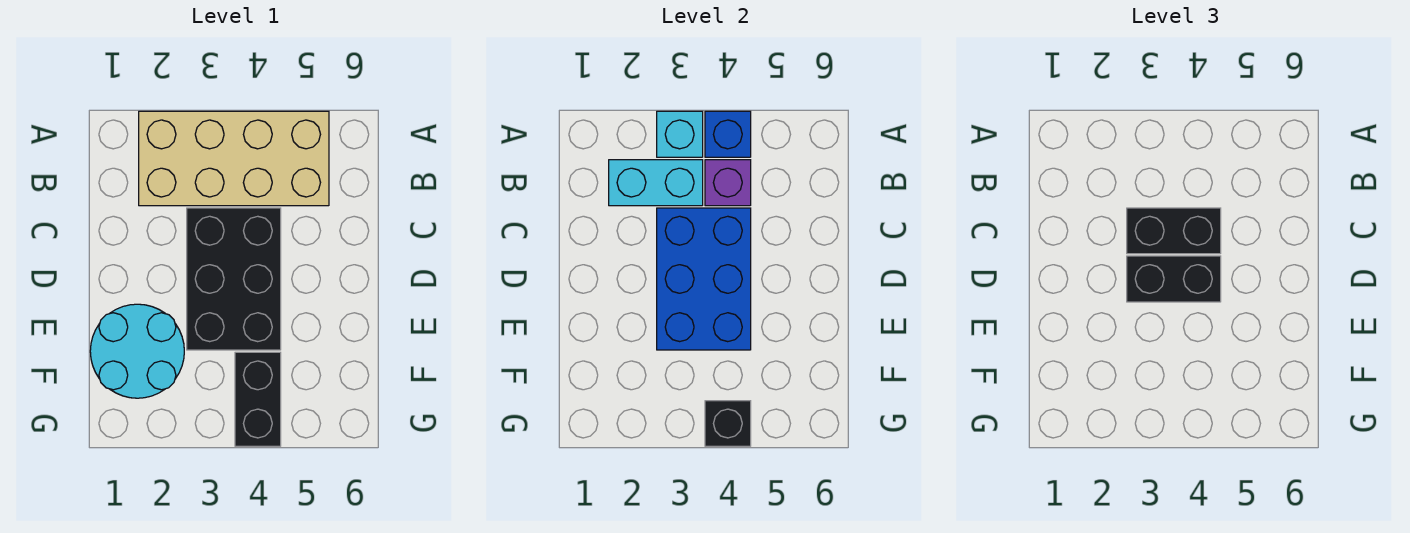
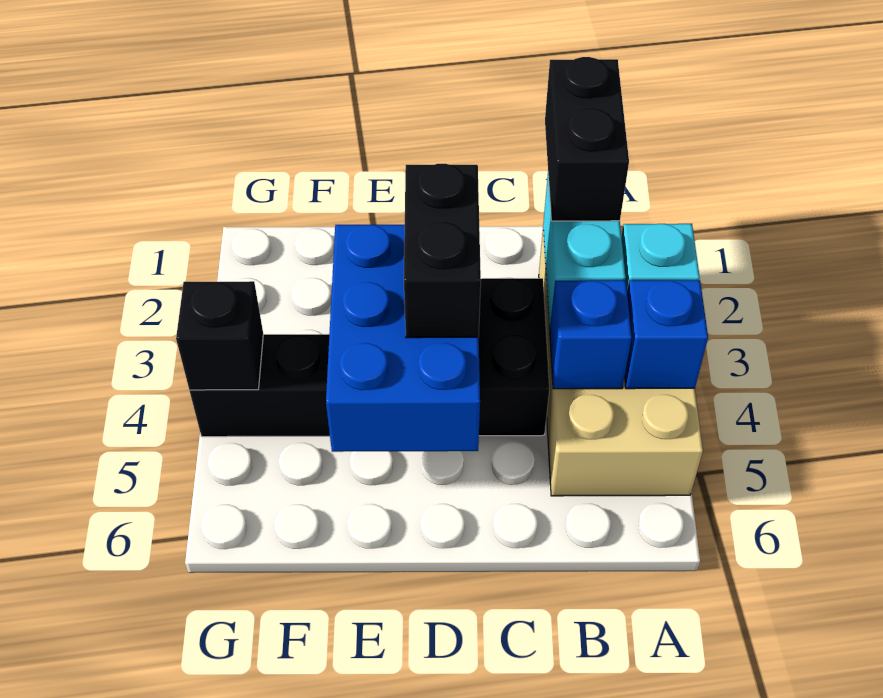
purple 1x1 brick [705,160,751,206] -> blue 1x1 brick [550,280,632,389]
blue 2x3 brick [657,208,751,350] -> blue 2x3 brick turned to [326,225,480,452]
black 1x2 brick [1127,208,1221,254] -> black 1x2 brick moved to [545,57,629,221]
cyan 2x2 round brick [90,304,184,398] -> none

